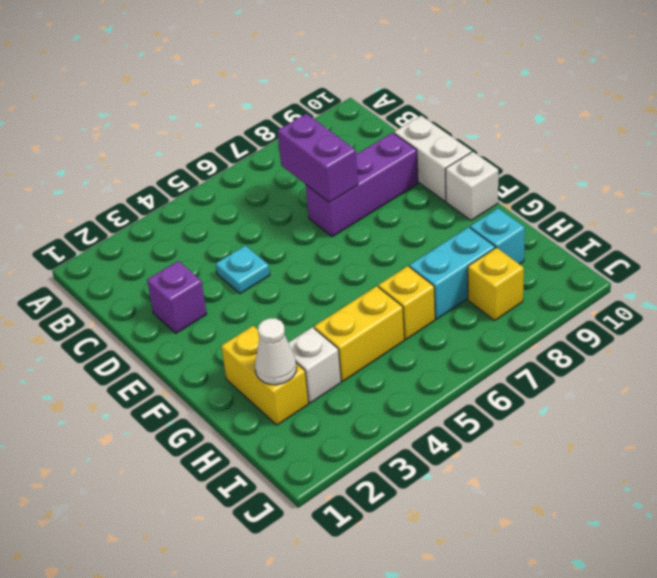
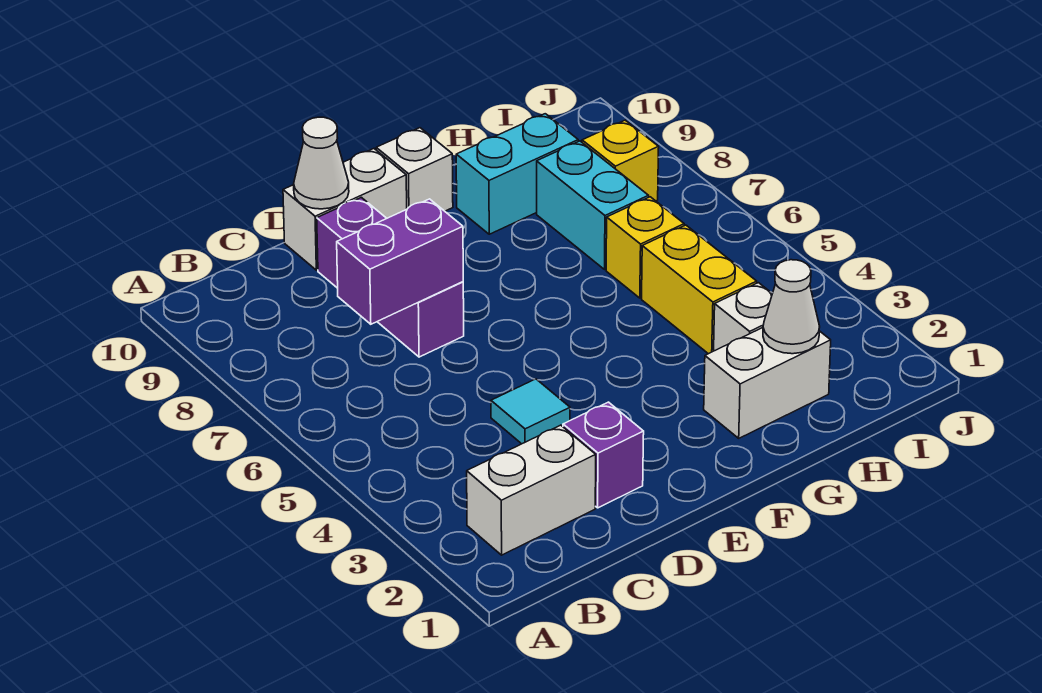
none -> white 1x2 brick [467,425,596,555]
cyan 1x1 plate [216,245,270,294] -> cyan 1x1 tile [491,379,570,444]
none -> white 1x1 cone [294,117,349,209]
yellow 1x2 brick [221,326,309,425] -> white 1x2 brick [704,328,831,438]
cyan 1x1 brick [470,208,525,264] -> cyan 1x2 brick [456,114,578,234]

